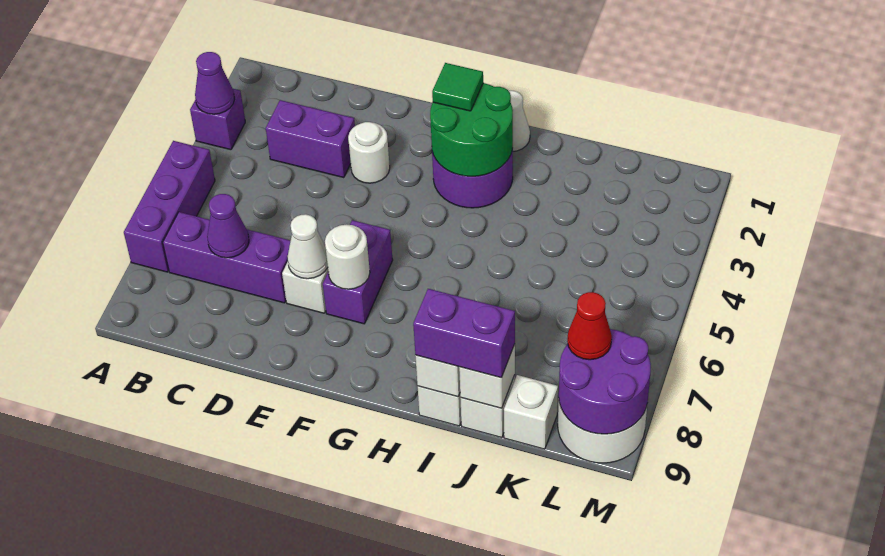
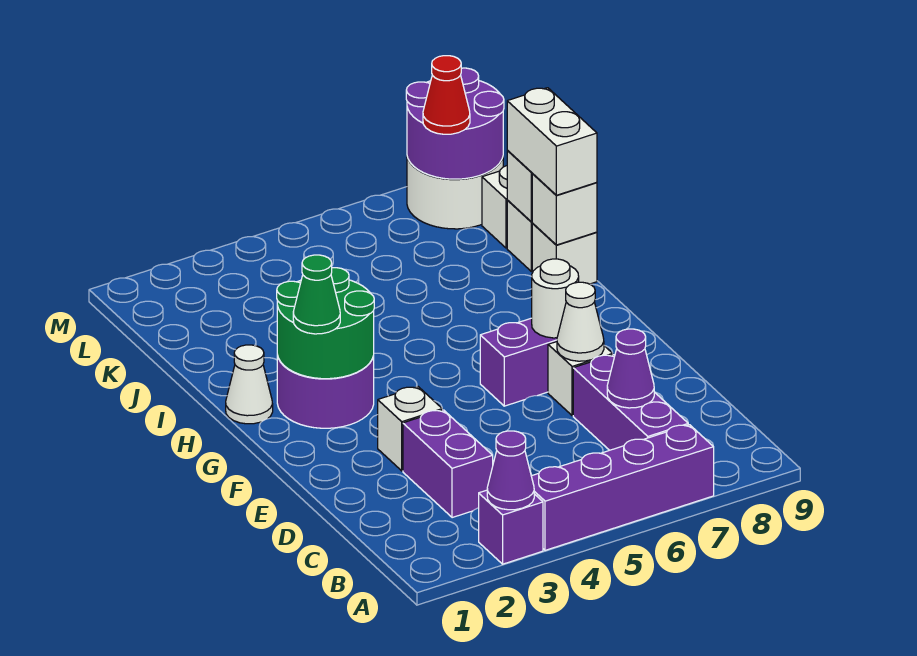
purple 1x3 brick [124,141,215,272] -> purple 1x4 brick [531,425,714,550]
white 1x1 round brick [348,122,390,183] -> white 1x1 brick [378,387,442,471]
green 1x1 tile [432,63,483,111] -> green 1x1 cone [293,255,340,334]
purple 1x2 brick [413,289,515,378] -> white 1x2 brick [507,88,597,195]

